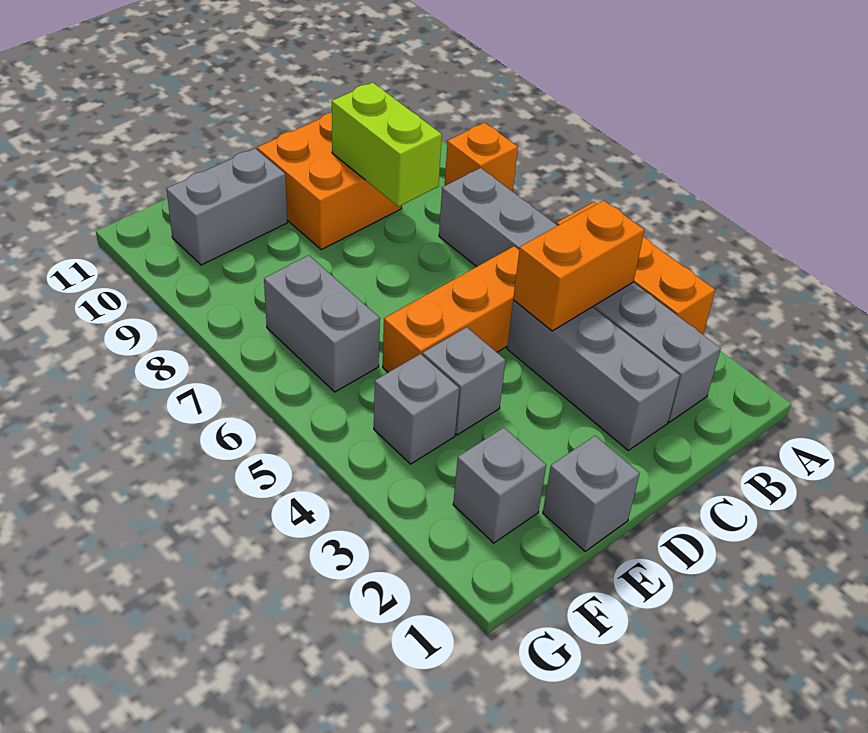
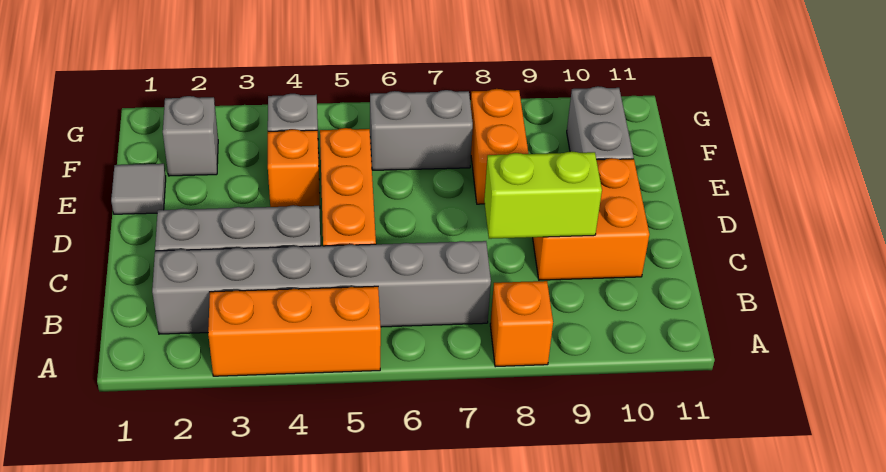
orange 1x2 brick [513,200,644,331] -> orange 1x2 brick moved to [471,89,529,204]
grey 1x1 brick [543,436,640,551] -> grey 1x1 tile [111,164,166,214]
grey 1x1 brick [423,327,506,435] -> orange 1x1 brick [268,129,320,208]

